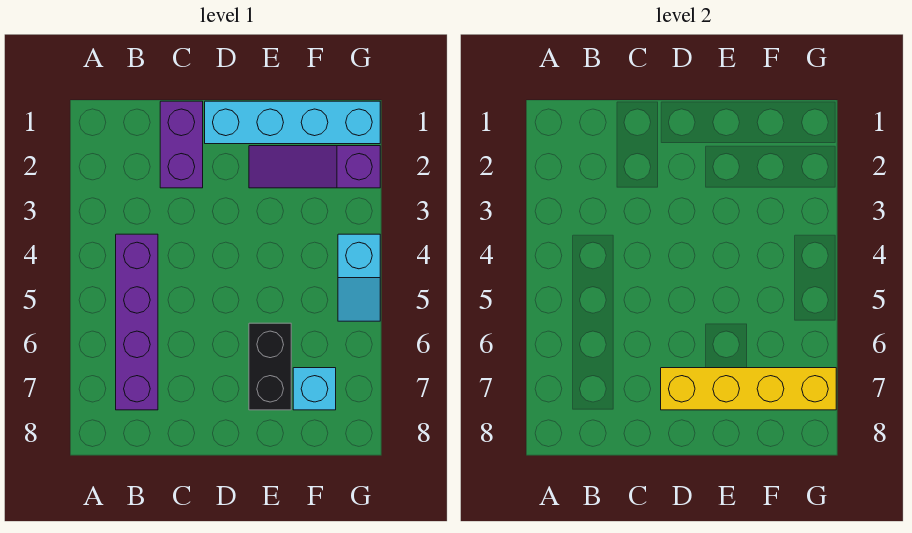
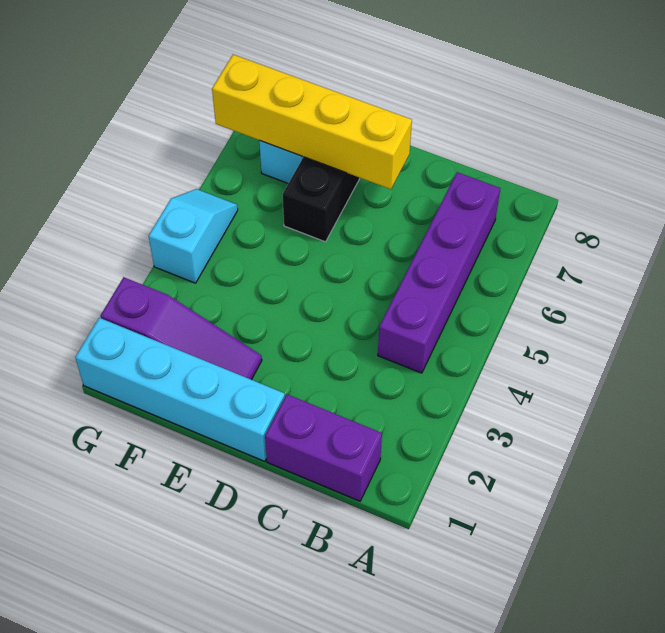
purple 1x2 brick [160,101,203,188] -> purple 1x2 brick turned to [265,394,382,501]

